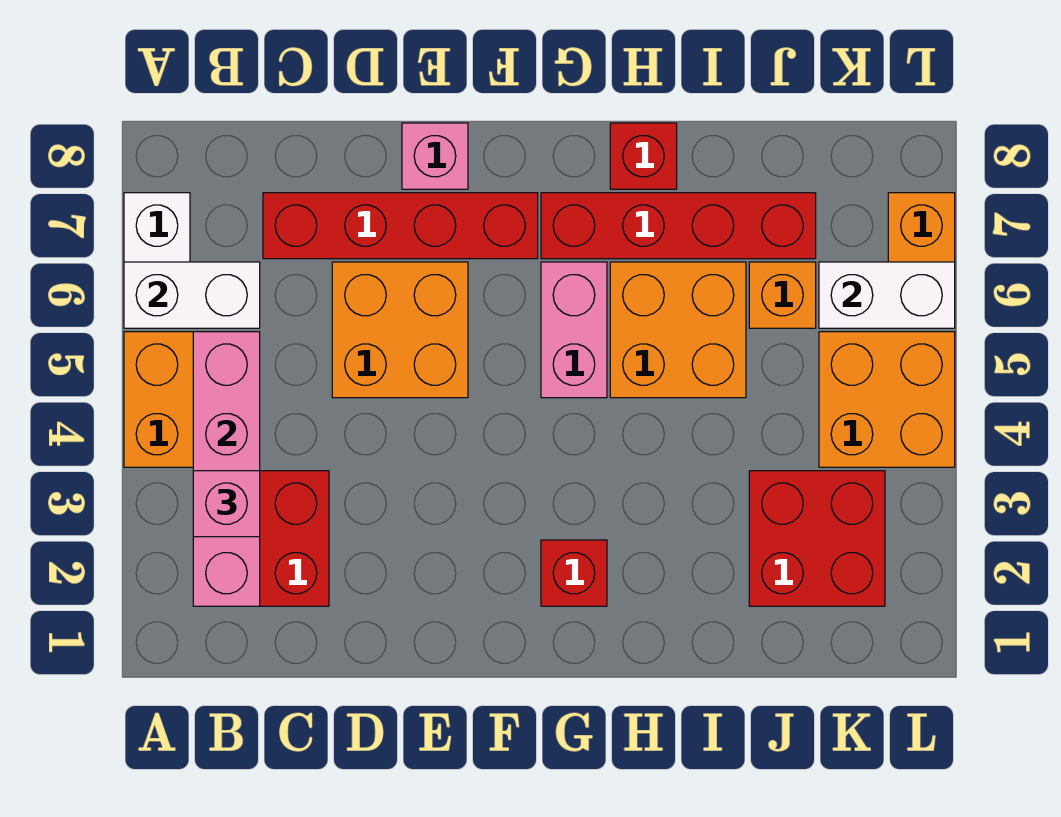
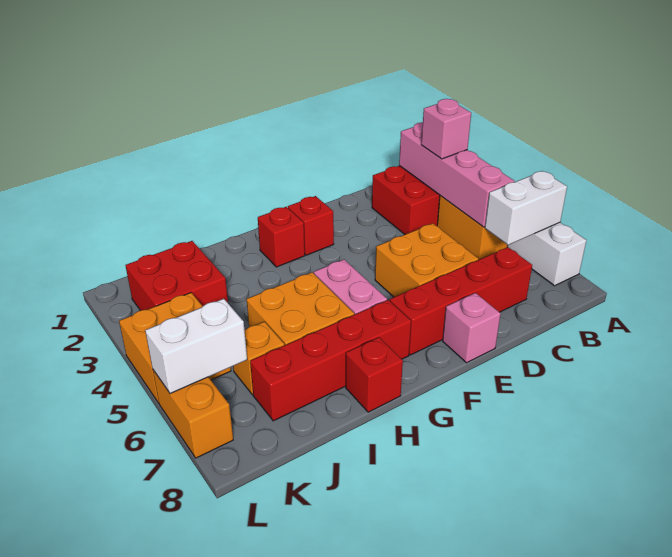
none -> red 1x1 brick [288,196,334,255]

